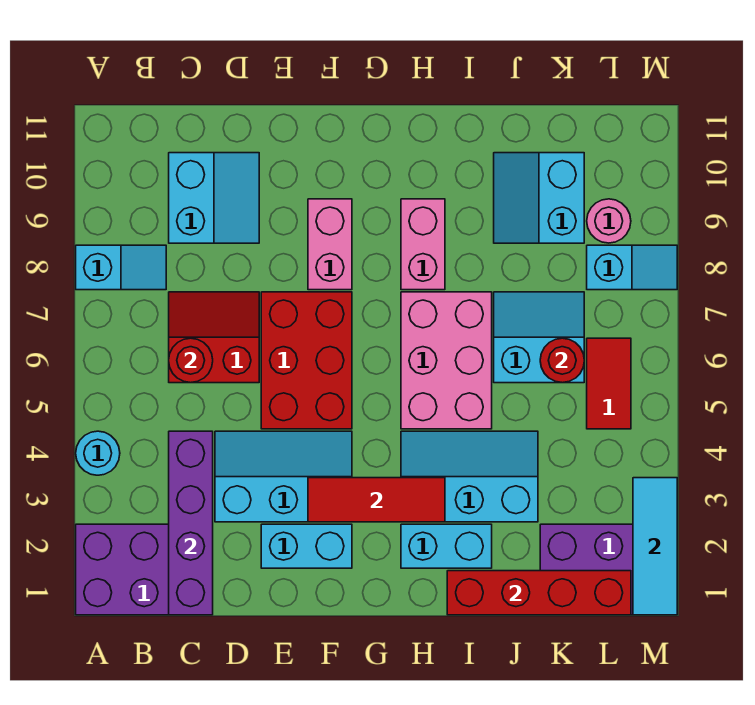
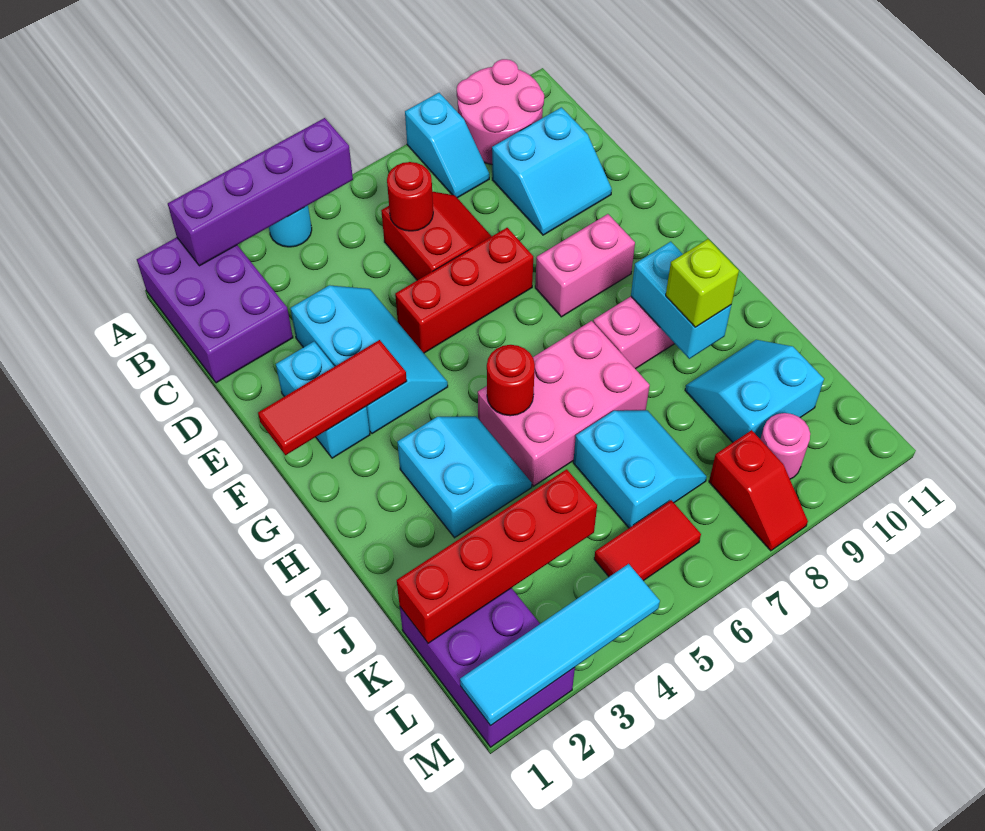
none -> pink 2x2 round brick [457,59,544,164]
purple 1x4 brick [169,431,213,615] -> purple 1x4 brick moved to [168,118,353,266]
red 2x3 brick [261,292,352,429] -> red 1x3 brick [395,228,533,353]
red 1x3 tile [308,478,445,522] -> red 1x3 tile turned to [258,340,407,455]
cyan 1x2 brick [401,524,492,568] -> cyan 1x2 brick moved to [631,242,731,359]
cyan 2x3 slope [401,431,538,522] -> cyan 2x2 slope [397,416,532,538]
red 1x4 brick [447,571,631,615] -> red 1x4 brick turned to [397,469,597,643]
none -> lime 1x1 brick [666,239,739,327]
red 1x1 round brick [540,338,584,383] -> red 1x1 round brick moved to [487,345,535,416]
cyan 1x2 slope [587,245,677,290] -> red 1x2 slope [709,430,808,551]
cyan 1x3 tile [633,478,677,615] -> cyan 1x4 tile [460,564,660,726]

